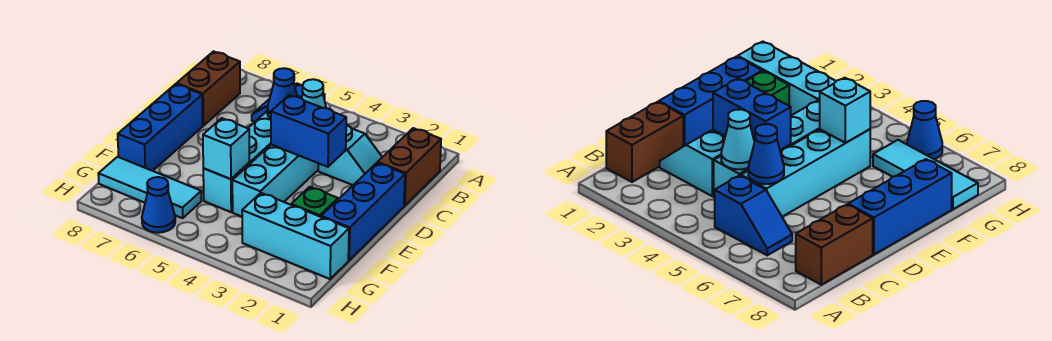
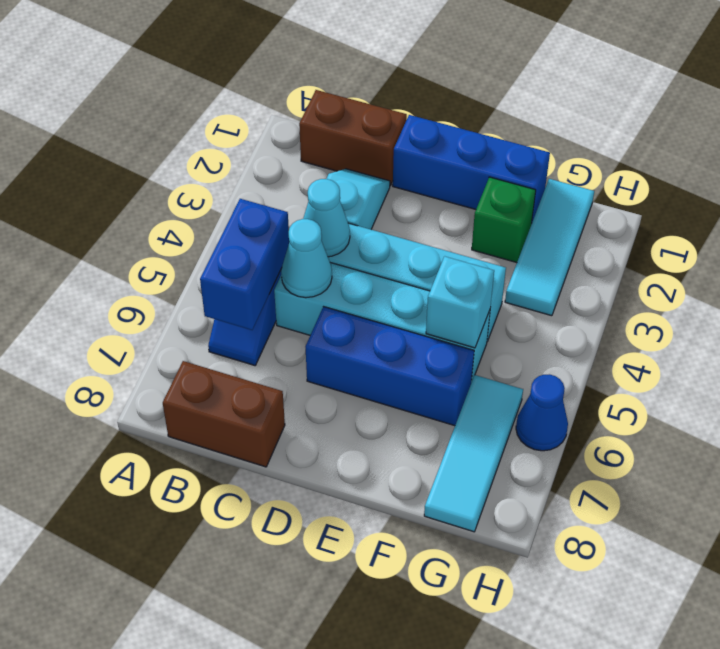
blue 1x1 cone [267,68,297,119] -> cyan 1x1 cone [281,219,332,298]
blue 1x2 brick [271,95,346,167] -> blue 1x2 brick moved to [200,199,289,330]
blue 1x3 brick [118,84,203,171] -> blue 1x3 brick moved to [305,307,474,426]
cyan 1x3 brick [242,193,349,279] -> cyan 1x3 tile [505,179,594,316]

